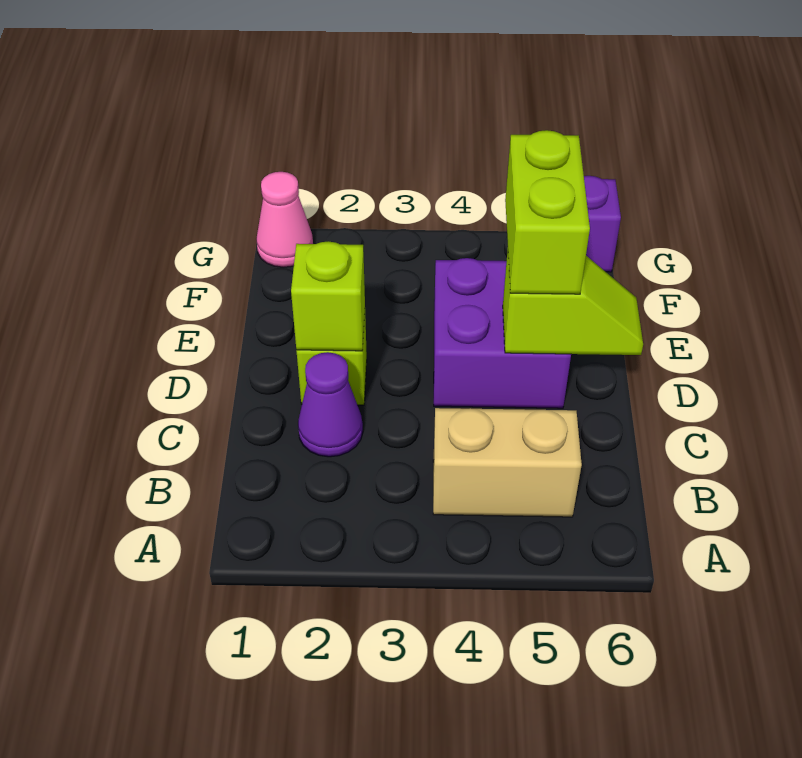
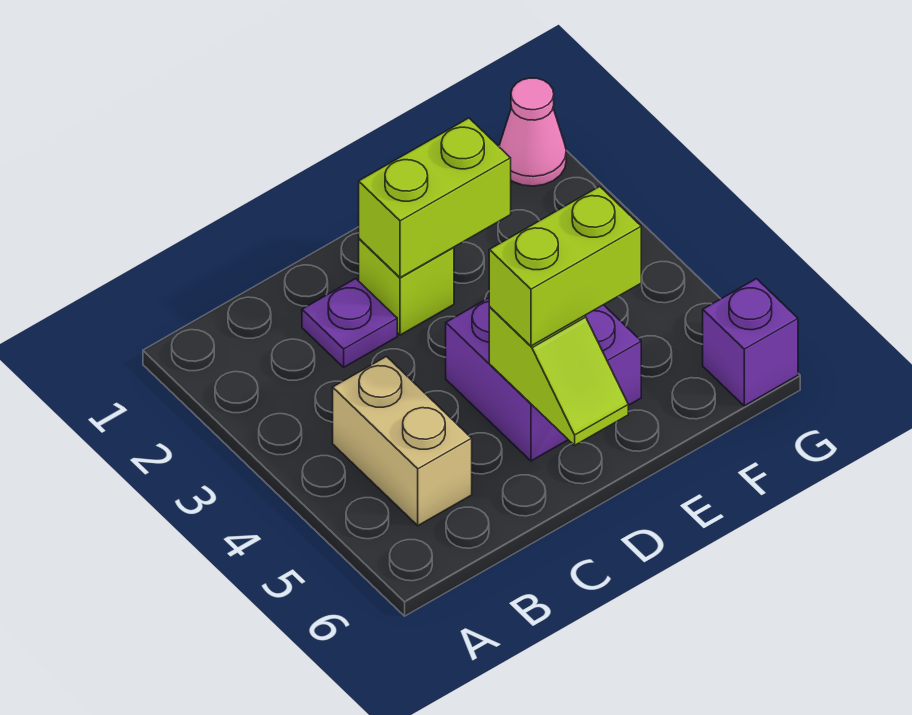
purple 1x1 cone [298,352,363,457] -> purple 1x1 plate [302,279,397,367]
lime 1x1 brick [291,241,365,351] -> lime 1x2 brick [359,118,511,278]

